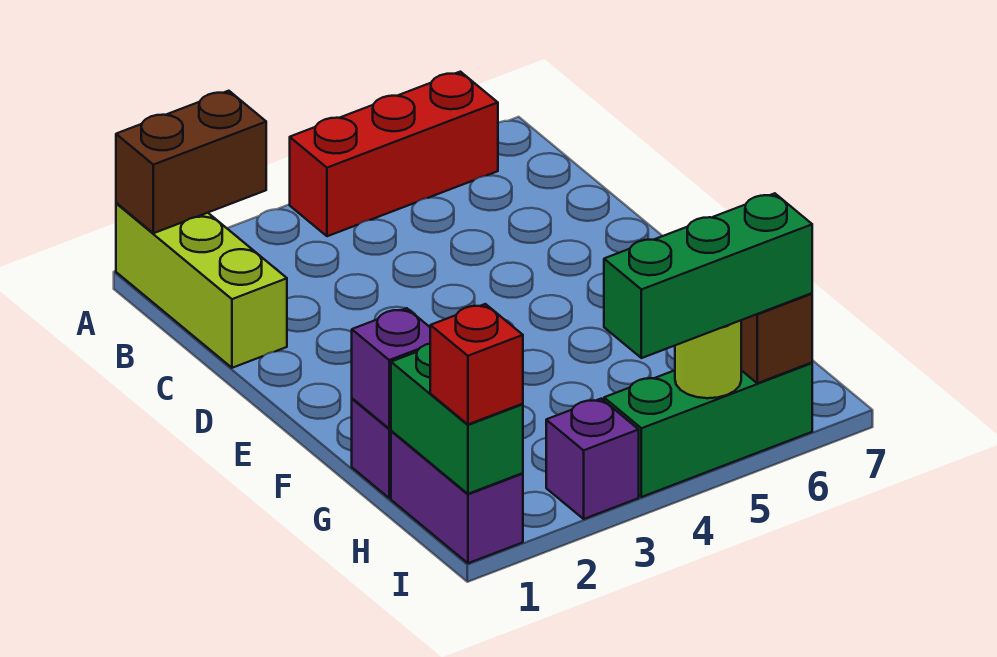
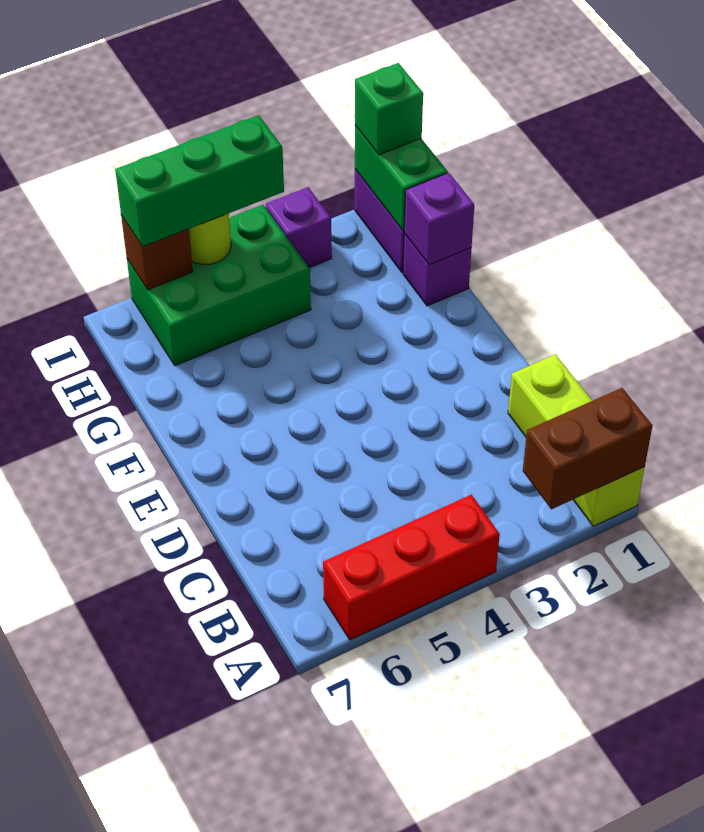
red 1x1 brick [430,304,523,424] -> green 1x1 brick [355,63,423,155]
green 1x3 brick [604,363,812,497] -> green 2x3 brick [127,205,311,366]

